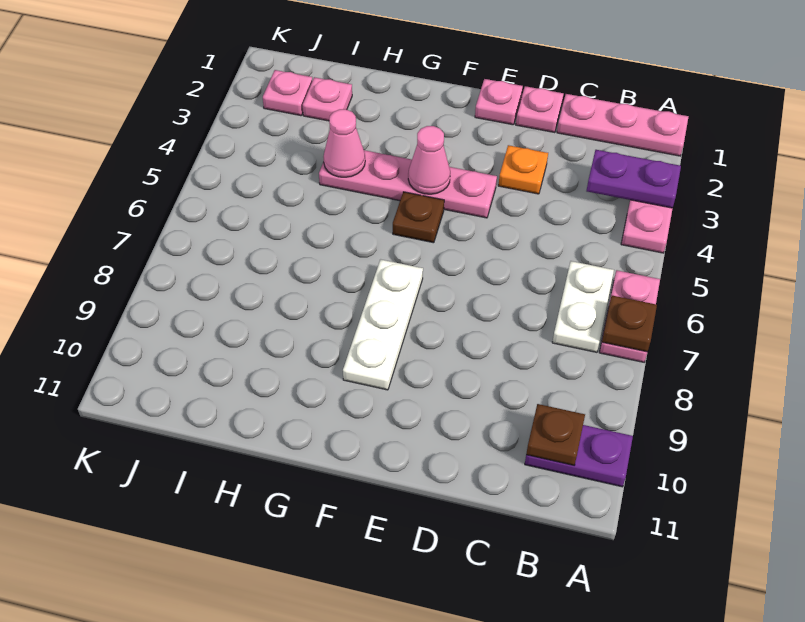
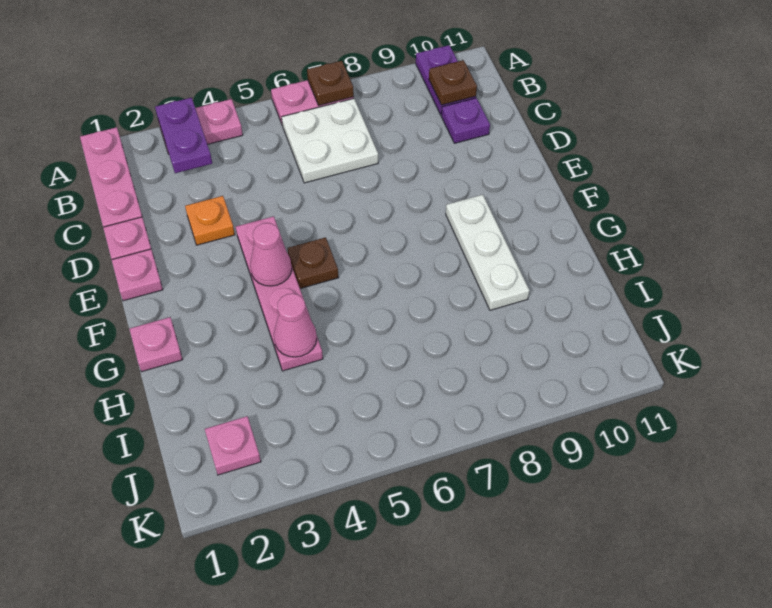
white 1x2 plate [552,261,614,352] -> white 2x2 plate [282,99,378,183]
none -> purple 1x1 plate [441,98,490,143]
white 1x3 plate [343,259,423,390] -> white 1x3 plate turned to [446,195,529,310]
pink 1x1 plate [303,77,352,121] -> pink 1x1 plate moved to [129,317,183,372]

